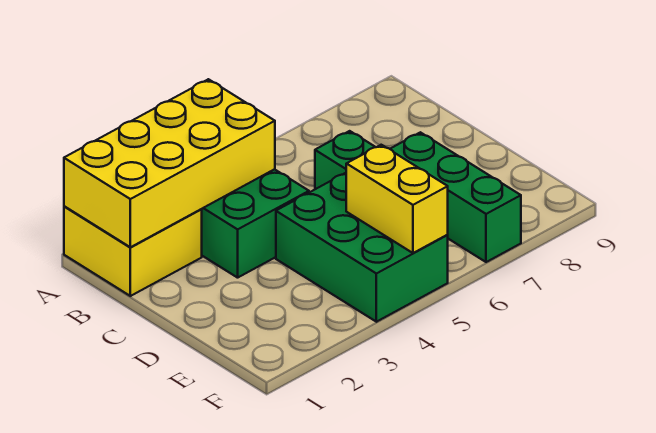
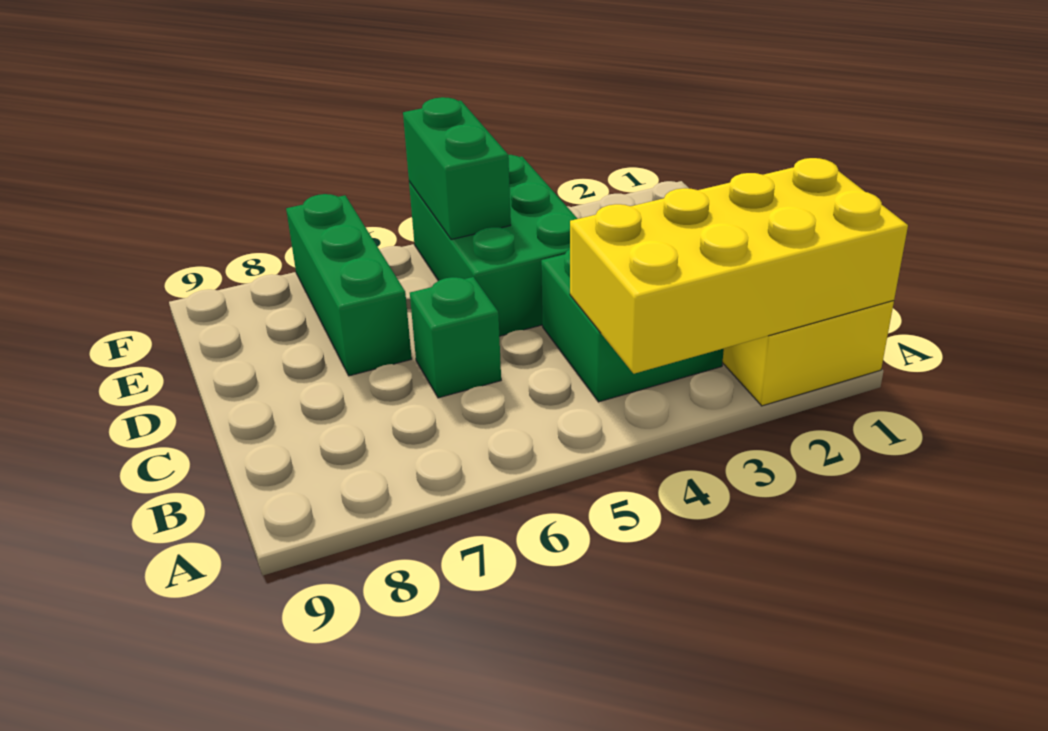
yellow 1x2 brick [346,145,448,253] -> green 1x2 brick [403,97,511,240]

